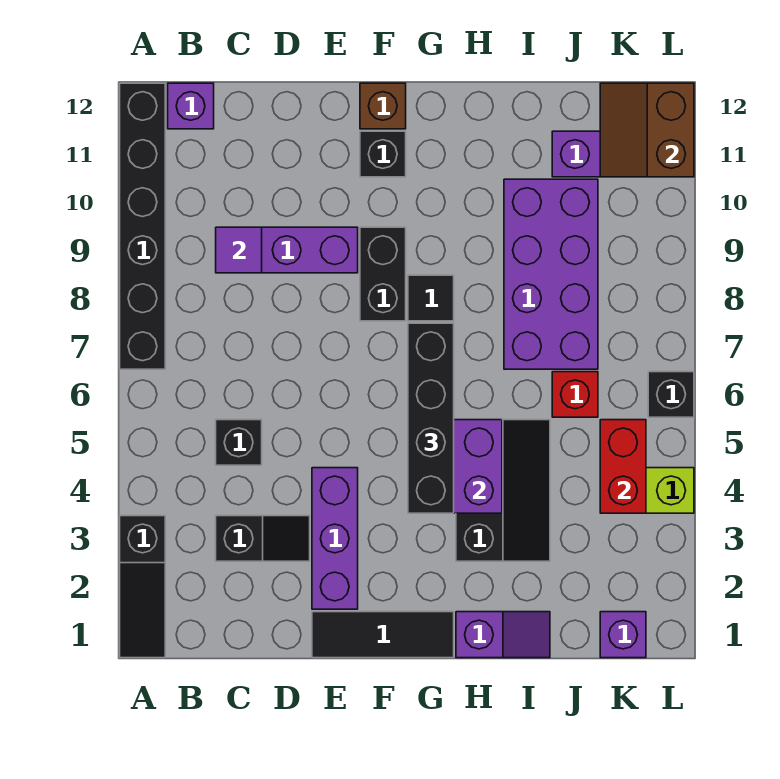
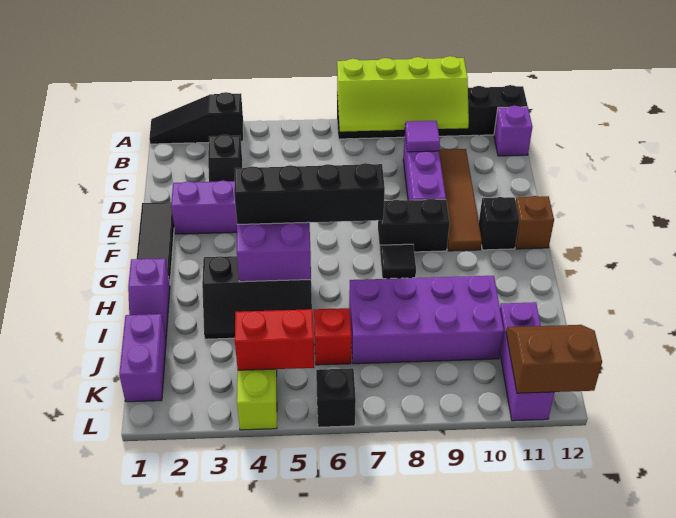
none -> lime 2x4 slope [337,56,469,132]
black 1x1 brick [216,420,262,465] -> none
none -> brown 1x4 tile [439,149,482,251]
purple 1x1 brick [600,612,646,658] -> purple 1x2 brick [119,314,166,402]

